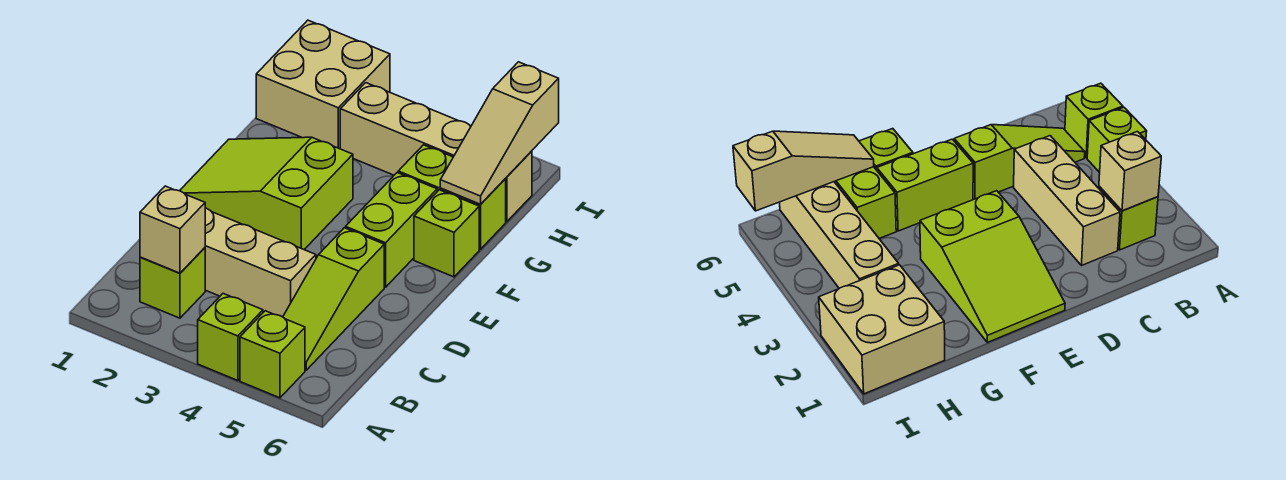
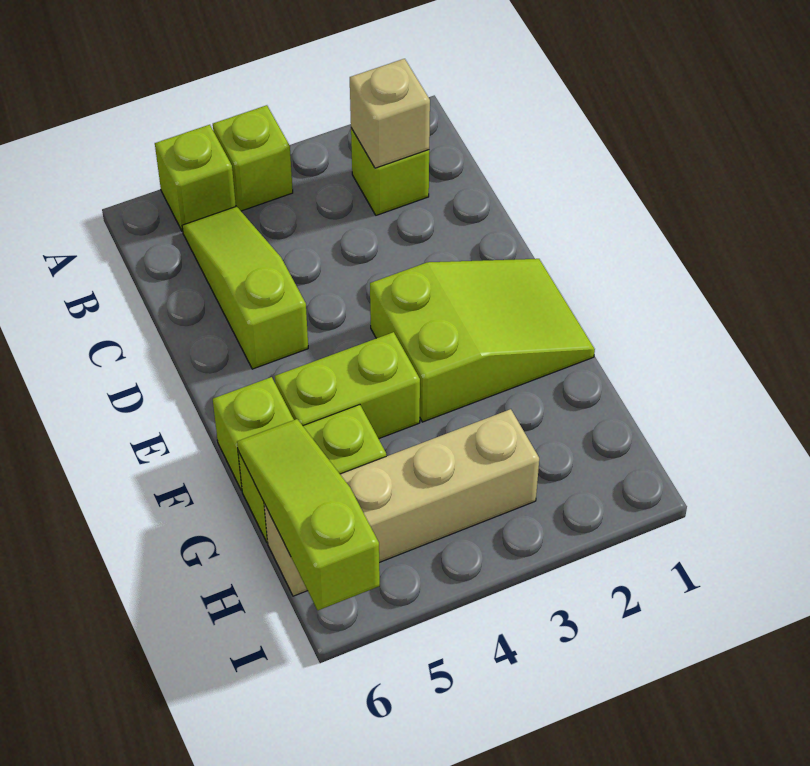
tan 1x3 brick [205,208,316,317] -> none
lime 1x2 brick [346,173,437,287] -> lime 1x2 brick turned to [275,332,420,439]
tan 1x3 slope [440,62,559,204] -> lime 1x3 slope [237,419,380,610]
tan 2x2 brick [256,20,390,149] -> none

